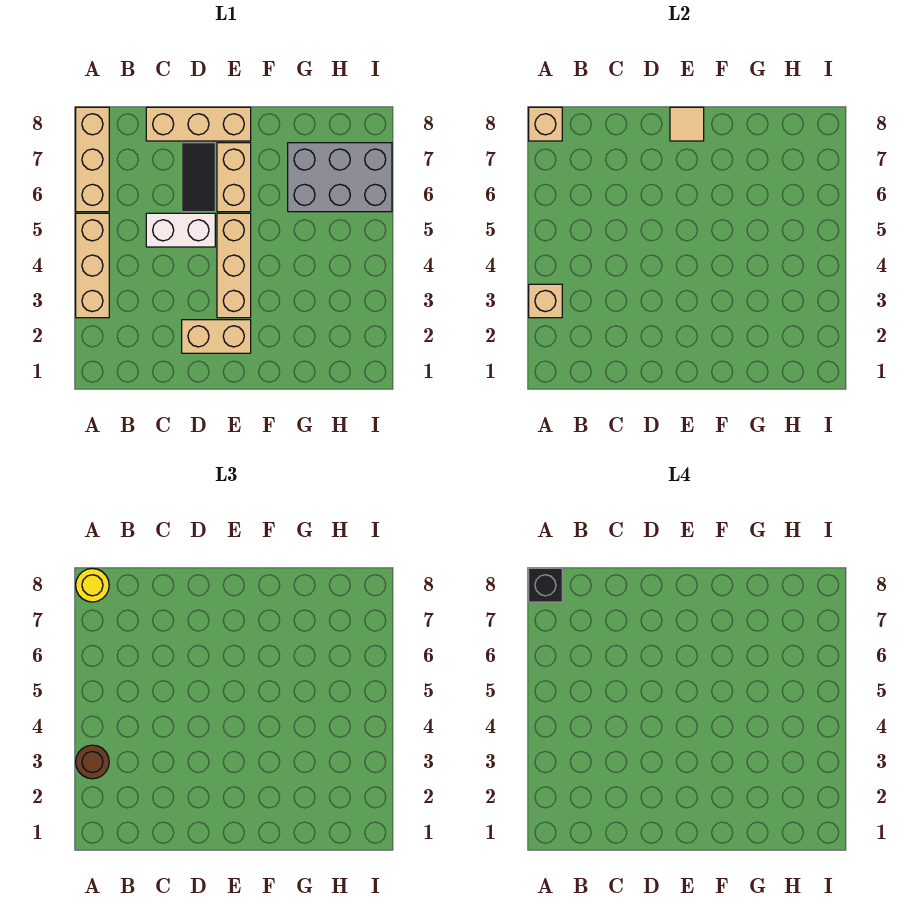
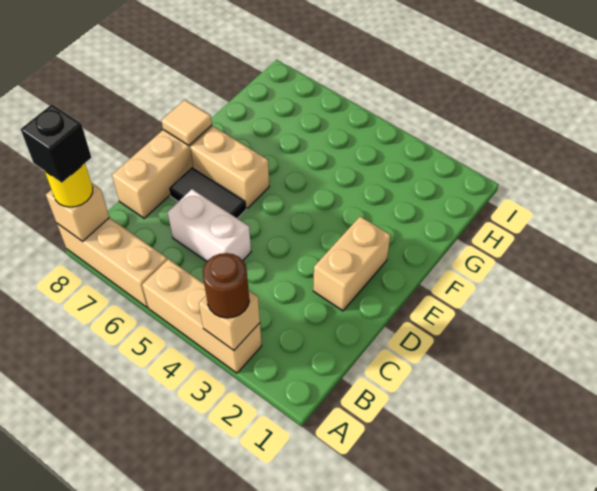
white 1x2 brick [146,213,215,247] -> white 1x2 brick turned to [167,189,251,261]
tan 1x3 brick [217,213,251,318] -> none
grey 2x3 brick [288,143,392,212] -> none

